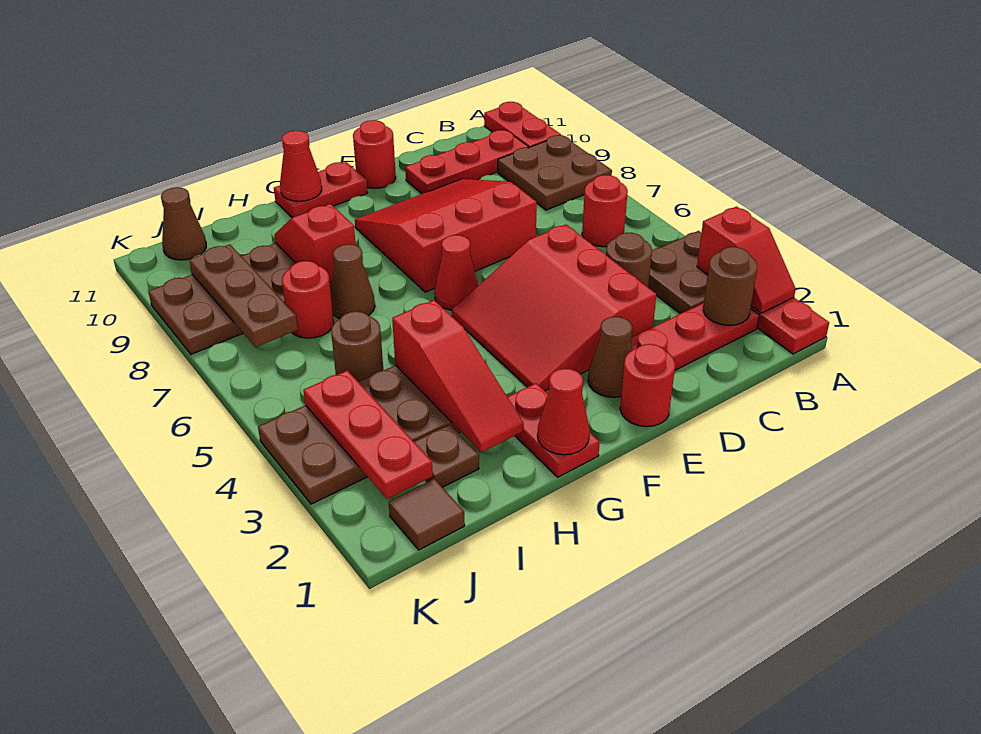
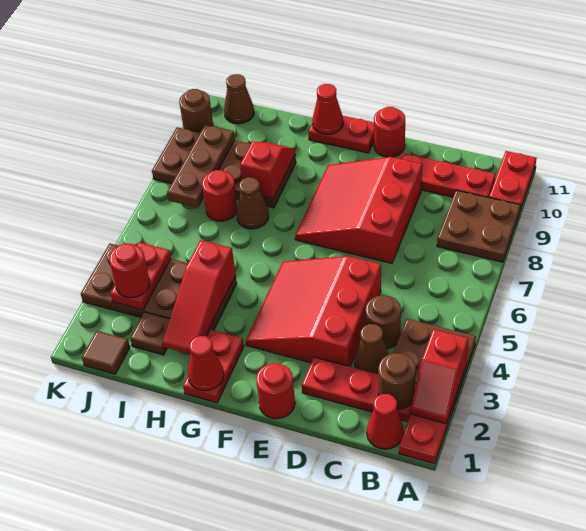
red 1x1 round brick [582,175,628,247] -> red 1x1 round brick moved to [109,244,150,298]
red 3x3 slope [355,179,537,292] -> red 3x3 slope turned to [295,157,422,263]
brown 1x1 cone [588,317,632,397] -> brown 1x1 cone moved to [354,324,389,374]
red 1x1 cone [435,235,478,310] -> red 1x1 cone moved to [367,394,404,449]
brown 1x1 round brick [331,311,383,382] -> brown 1x1 round brick moved to [179,89,213,132]
red 1x3 plate [303,370,433,499] -> red 1x2 plate [110,242,171,310]

